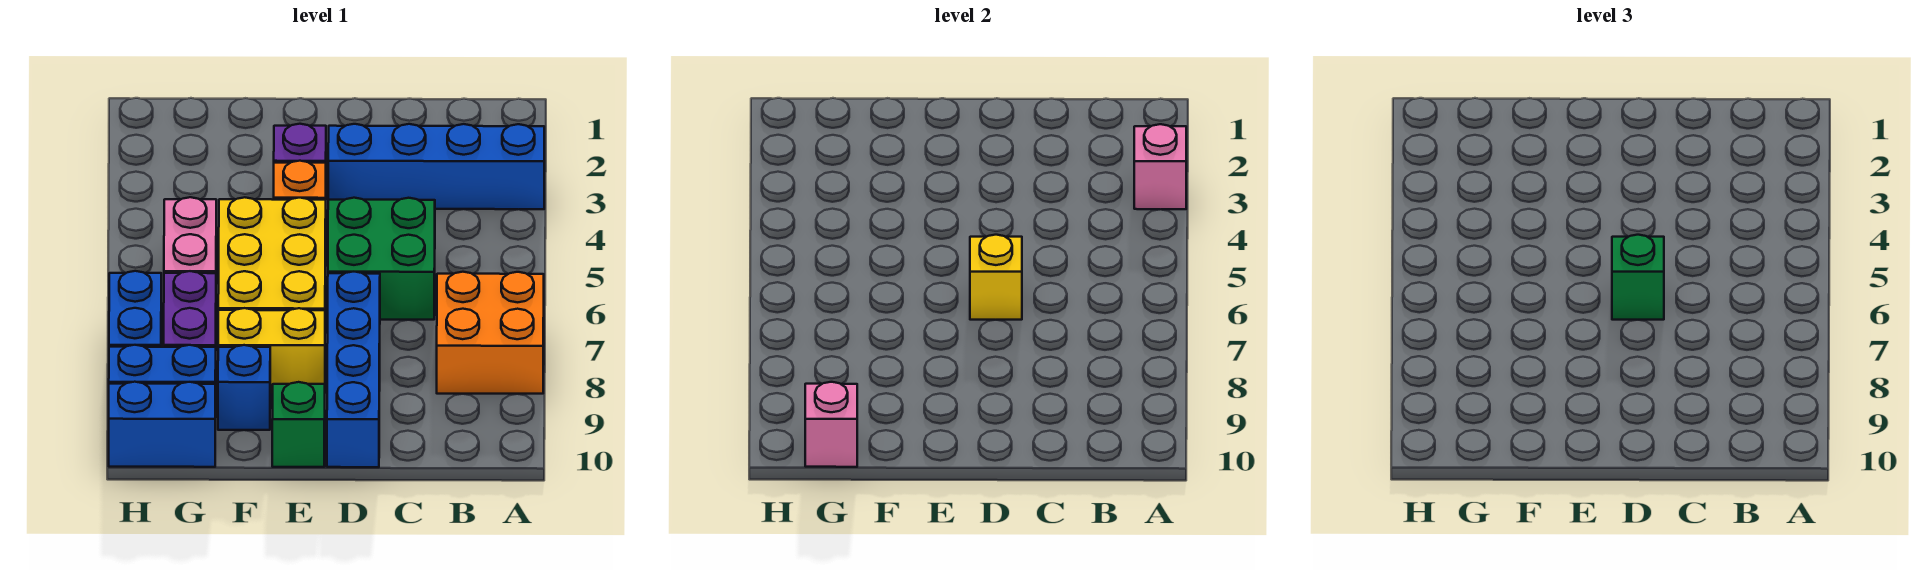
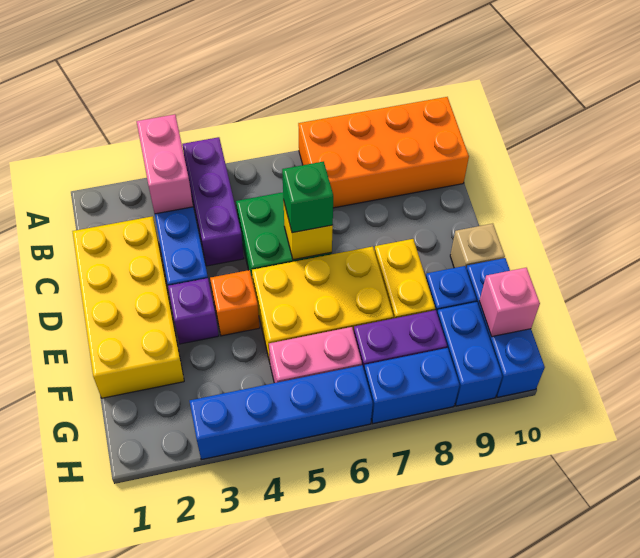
pink 1x1 brick [1134,124,1186,209] -> pink 1x2 brick [137,114,193,214]
none -> purple 1x3 brick [182,137,244,266]
orange 2x2 brick [437,272,544,394] -> orange 2x4 brick [298,97,469,208]
none -> yellow 2x4 brick [72,216,184,398]
blue 1x4 brick [327,272,380,467] -> blue 1x4 brick moved to [190,365,373,460]
green 1x1 brick [272,382,325,467] -> tan 1x1 brick [450,224,505,268]
blue 1x2 brick [109,382,215,467] -> blue 1x3 brick [466,258,545,397]

